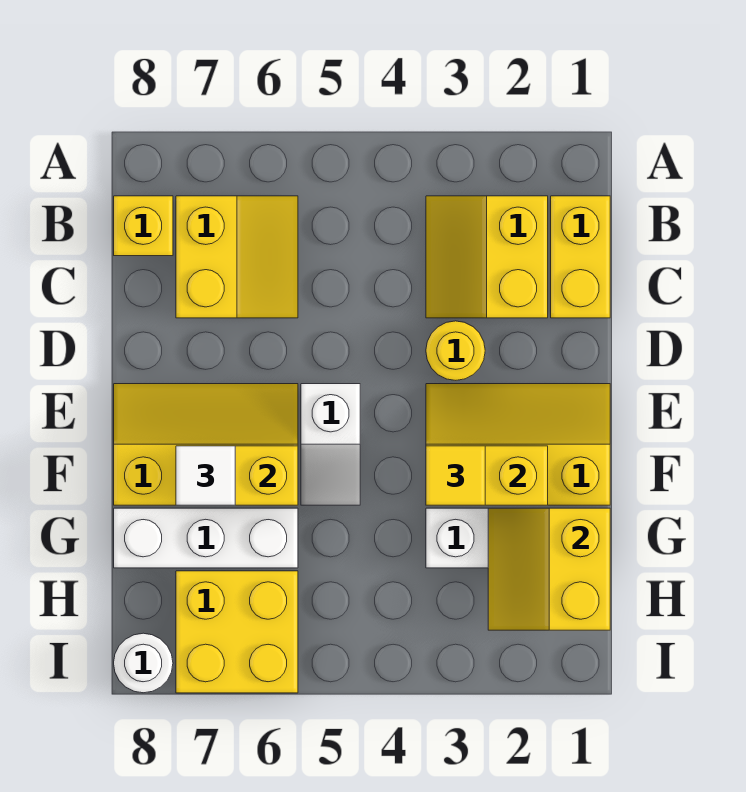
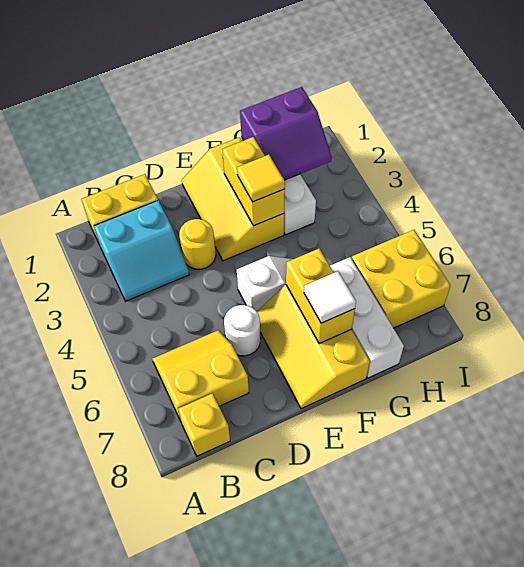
yellow 2x2 slope [426,196,548,318] -> cyan 2x2 slope [94,201,189,301]
yellow 2x2 slope [488,508,610,630] -> purple 2x2 slope [240,87,332,180]
white 1x1 round brick [114,633,173,693] -> white 1x1 round brick moved to [224,305,261,356]

